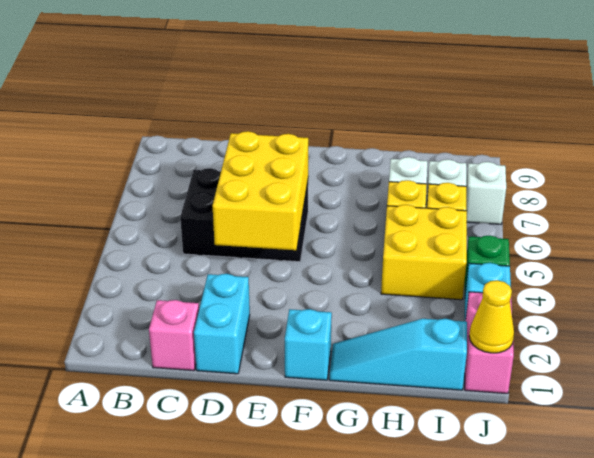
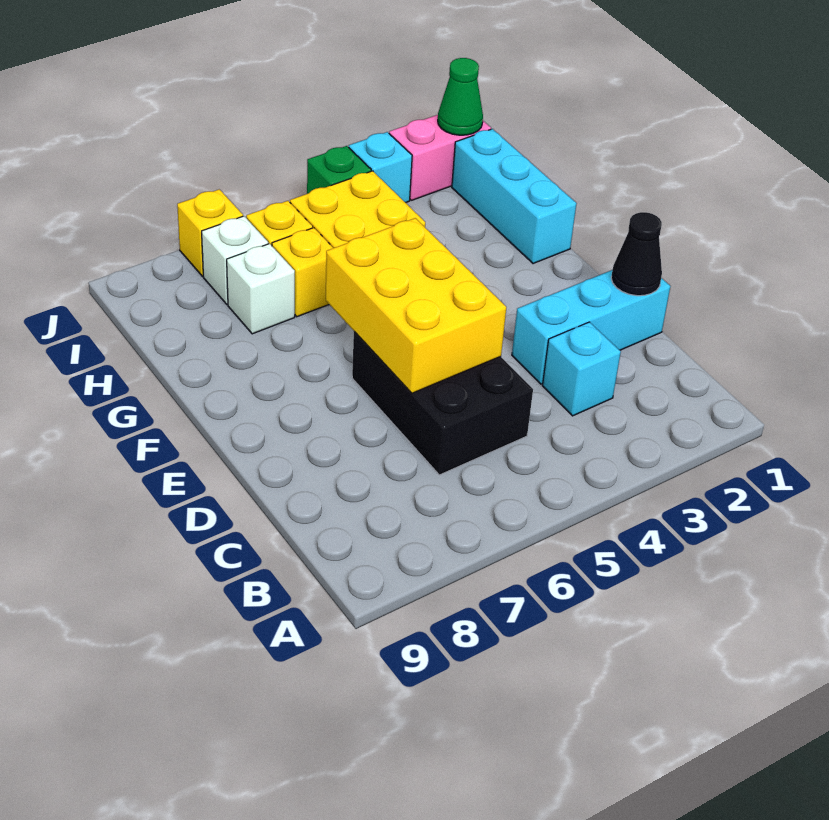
pink 1x1 brick [149,300,199,371] -> none
cyan 1x2 brick [194,274,250,374] -> cyan 1x3 brick [512,270,670,384]
none -> black 1x1 cone [611,212,662,296]
yellow 2x3 brick [213,131,308,250] -> yellow 2x3 brick turned to [326,218,506,393]
cyan 1x1 brick [285,309,332,380] -> cyan 1x1 brick moved to [542,322,621,416]
cyan 1x3 slope [329,319,467,390] -> cyan 1x3 brick [452,129,577,264]
yellow 1x1 cone [469,280,514,353] -> green 1x1 cone [438,58,483,135]
white 1x1 brick [466,162,506,224] -> yellow 1x1 brick [177,189,243,276]

